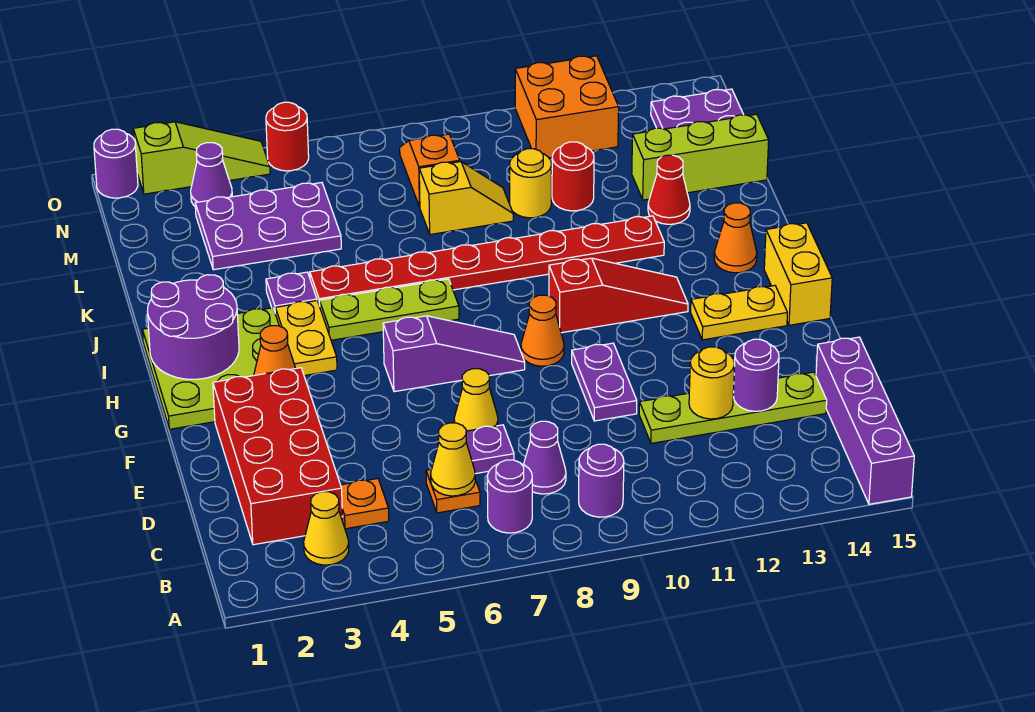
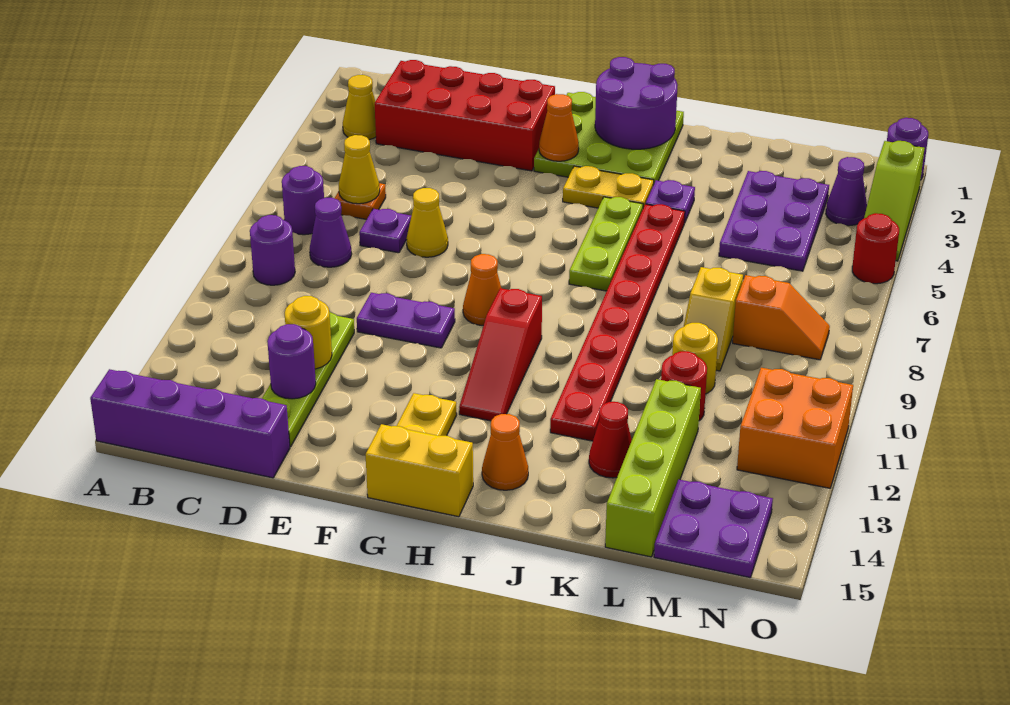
orange 1x1 plate [341,479,389,529] -> none
purple 1x3 slope [383,316,525,392] -> none
lime 1x3 brick [632,114,769,200] -> lime 1x4 brick [605,379,701,557]

